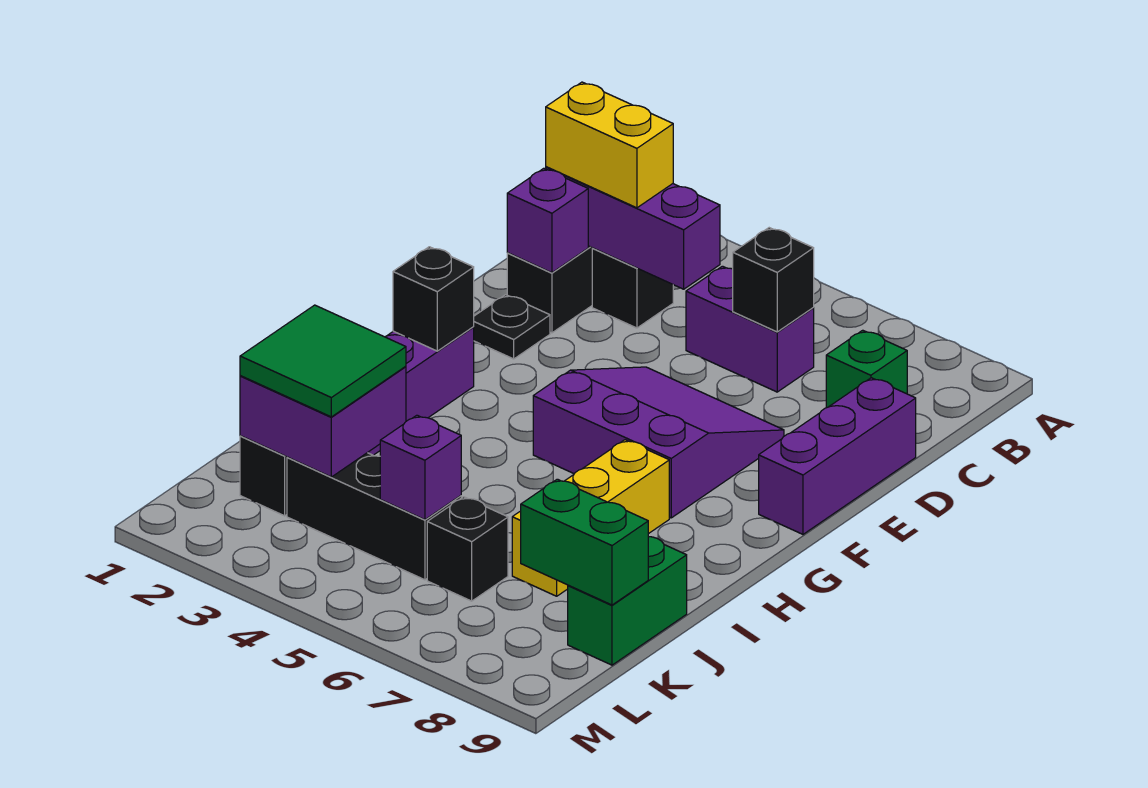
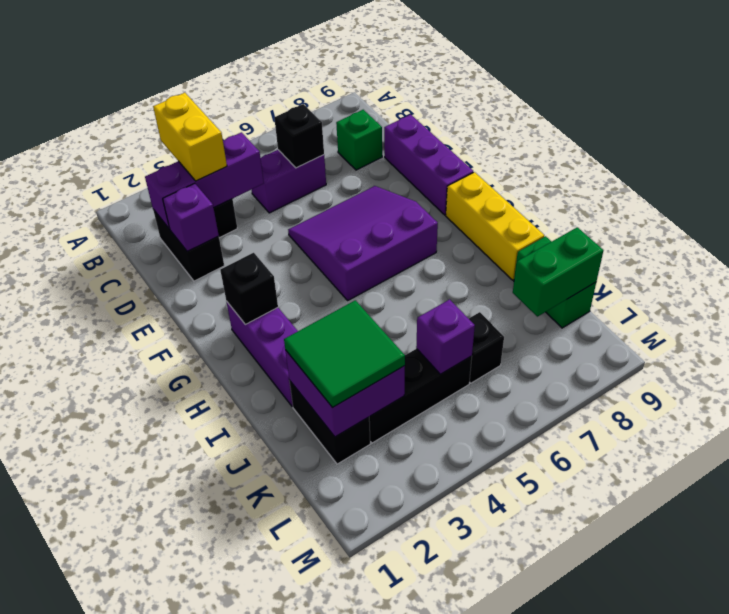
yellow 1x2 brick [546,82,673,208] -> yellow 1x2 brick turned to [153,93,227,181]
black 1x1 plate [474,295,550,359] -> none
yellow 1x3 brick [512,440,669,596] -> yellow 1x3 brick moved to [446,172,544,280]

